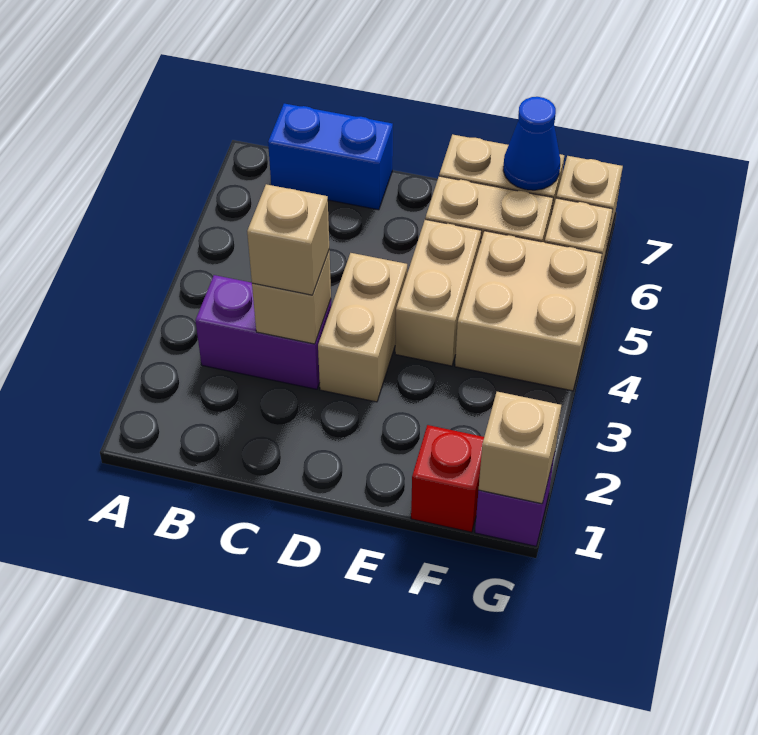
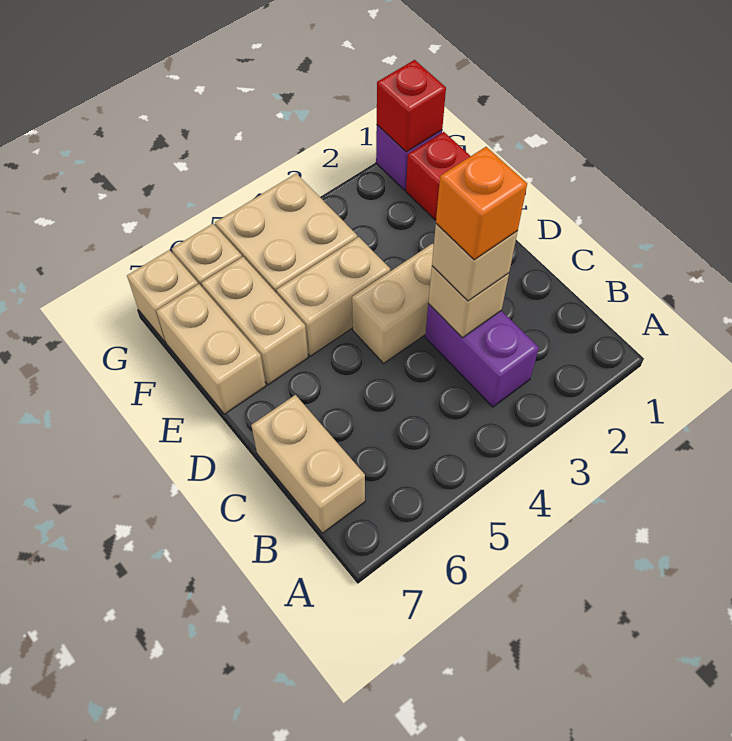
blue 1x2 brick [268,104,393,210] -> tan 1x2 brick [251,395,365,533]
none -> orange 1x1 brick [436,147,527,260]
blue 1x1 cone [503,97,560,190] -> none
tan 1x1 brick [479,392,561,504] -> red 1x1 brick [377,60,446,152]

